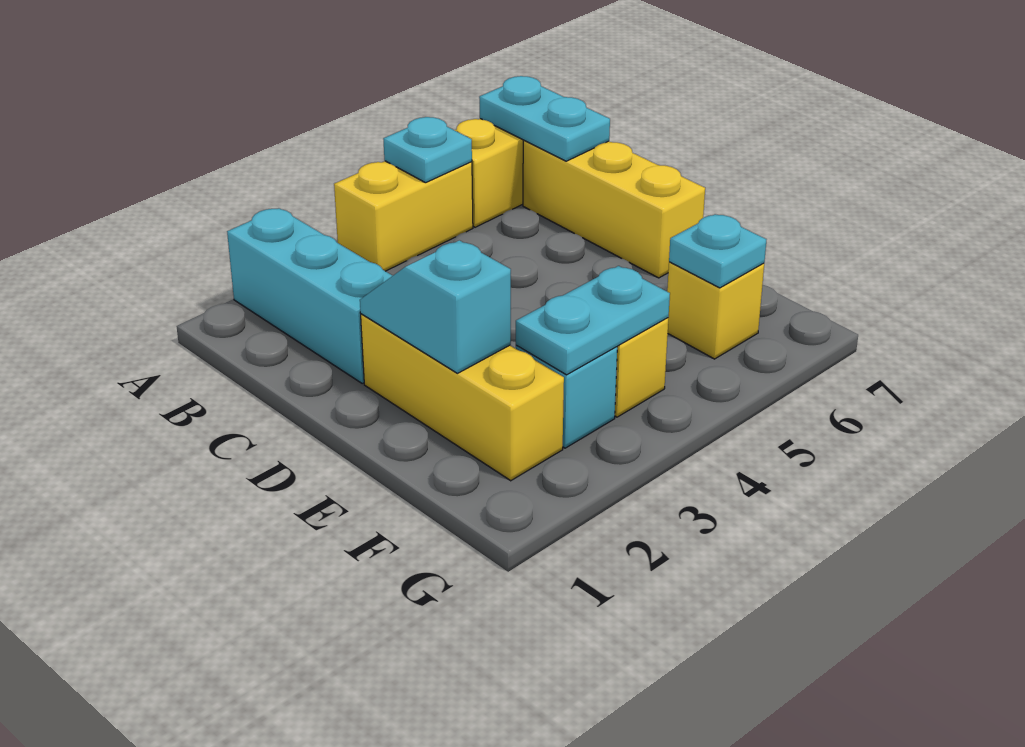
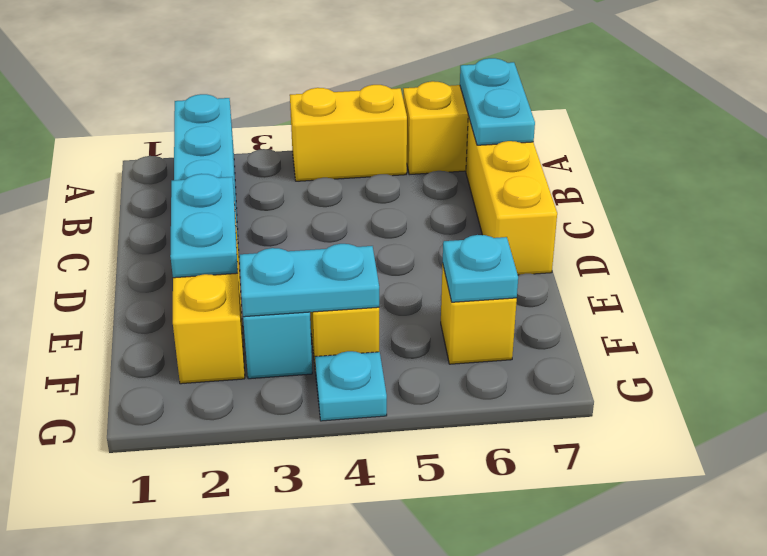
cyan 1x1 plate [383,117,472,183] -> cyan 1x1 plate moved to [315,351,387,421]
cyan 1x2 slope [360,240,511,373] -> cyan 1x2 plate [170,174,238,278]

